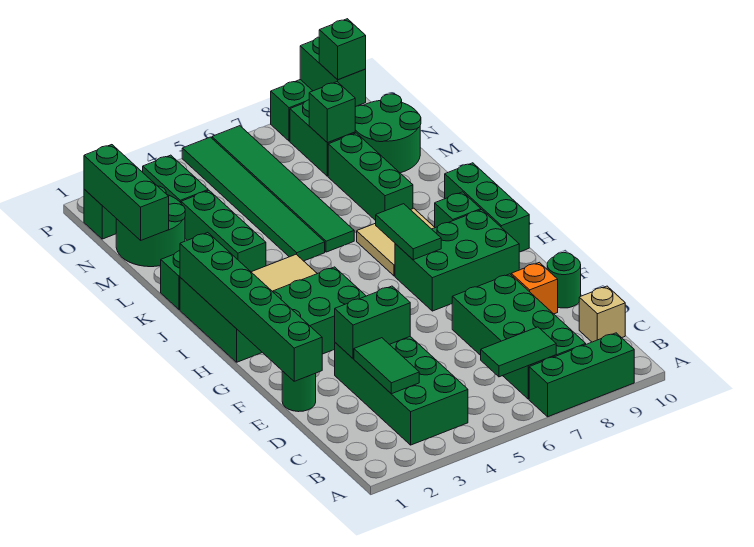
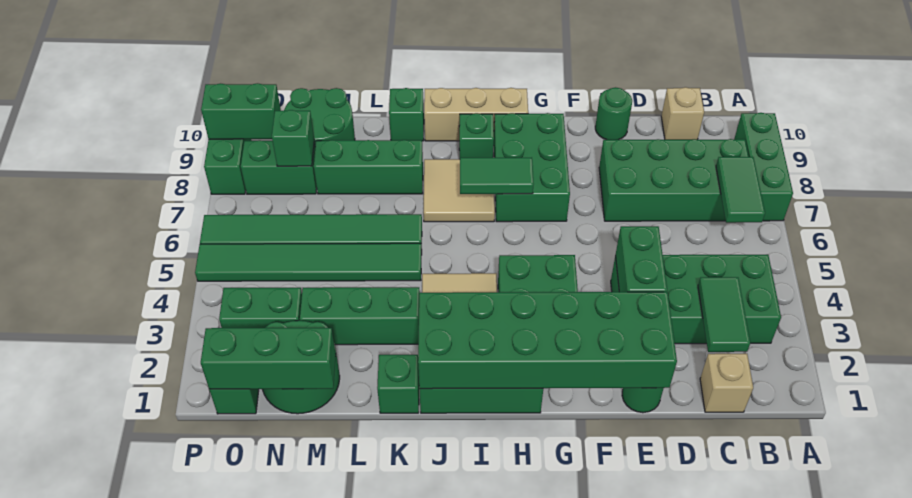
none -> tan 1x1 brick [700,354,753,412]
green 1x2 tile [354,338,419,394] -> green 1x2 tile turned to [698,277,750,352]
green 1x6 brick [180,233,322,381] -> green 2x6 brick [418,292,677,389]
orange 1x1 brick [511,262,558,314] -> none
green 1x3 brick [445,163,529,252] -> tan 1x3 brick [424,88,528,141]
green 1x1 brick [319,19,366,80] -> green 1x1 brick moved to [389,88,424,141]

